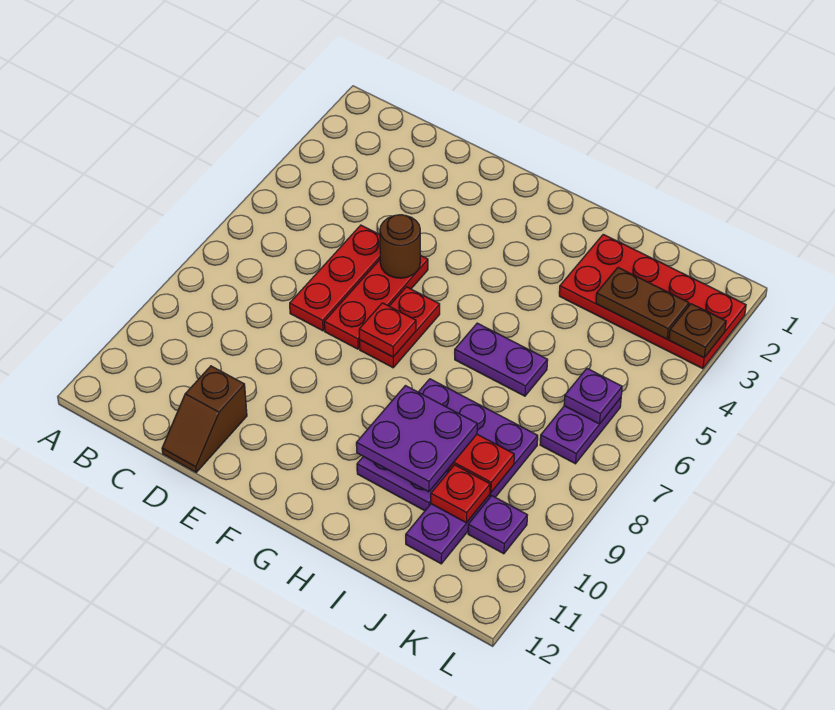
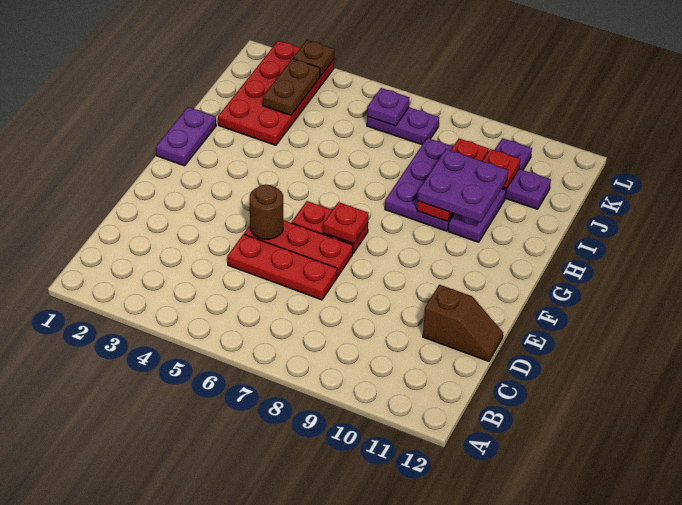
purple 1x2 plate [455,323,548,396] -> purple 1x2 plate moved to [156,107,216,166]

